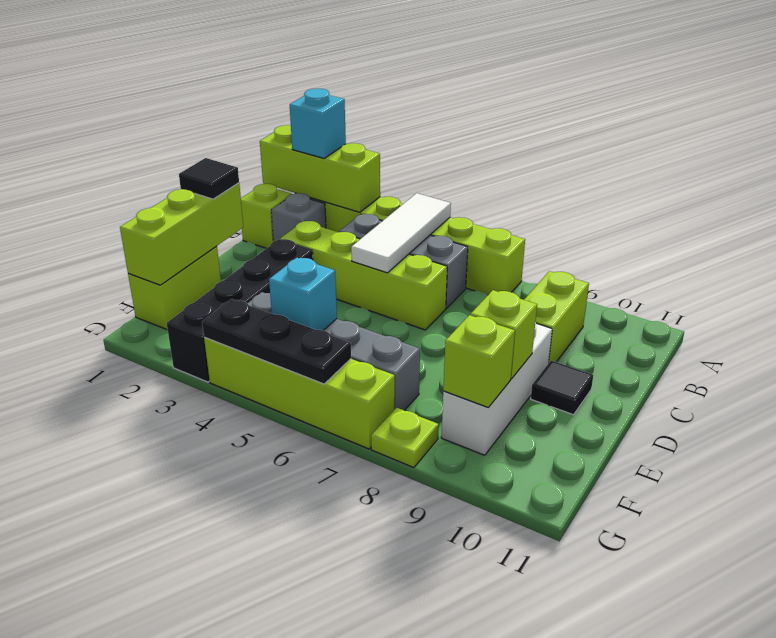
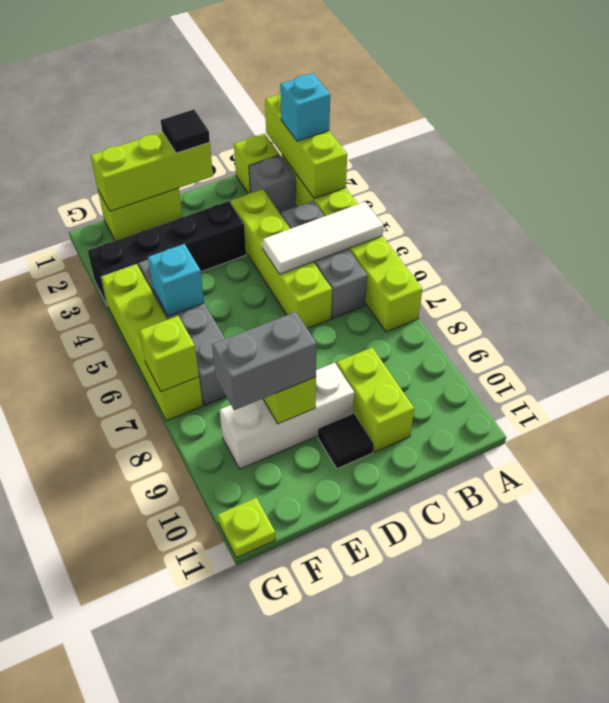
lime 1x2 brick [524,271,589,362] -> lime 1x2 brick turned to [337,348,414,452]
none -> grey 1x2 brick [212,312,316,410]
lime 1x1 brick [443,315,515,408] -> lime 1x1 brick moved to [139,316,199,392]
black 1x3 plate [202,299,351,384] -> none
lime 1x1 plate [371,408,439,468] -> lime 1x1 plate moved to [217,498,276,558]

